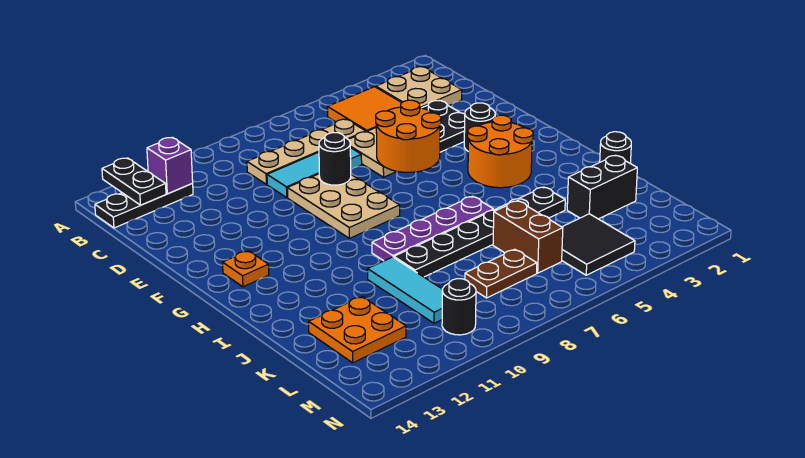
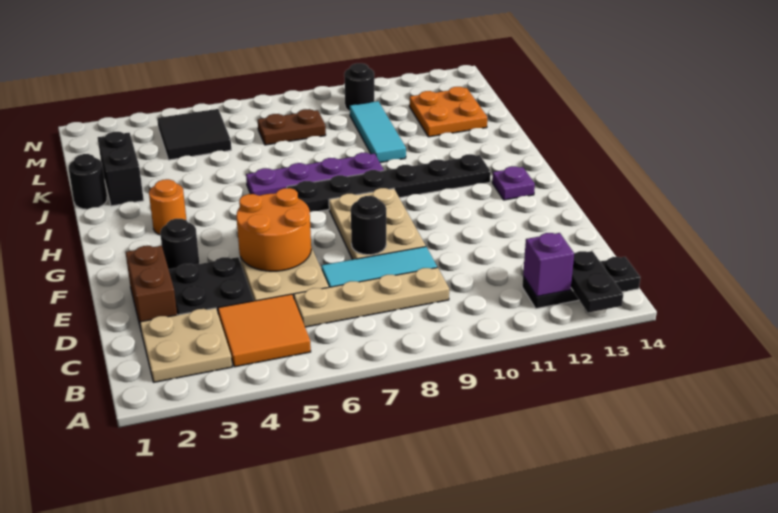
orange 2x2 round brick [468,115,533,188] -> orange 1x1 round brick [149,179,186,235]
orange 1x1 plate [223,251,269,287] -> purple 1x1 plate [492,166,535,200]
black 1x6 plate [394,187,565,277] -> black 1x6 plate moved to [287,154,491,212]
black 1x2 brick [567,155,637,219] -> black 1x2 brick turned to [98,132,144,206]
brown 1x2 brick [493,201,563,273] -> brown 1x2 brick moved to [126,246,177,329]

